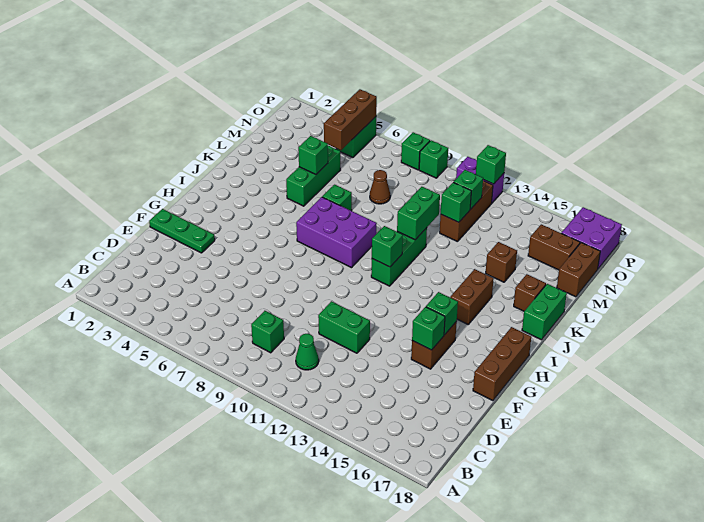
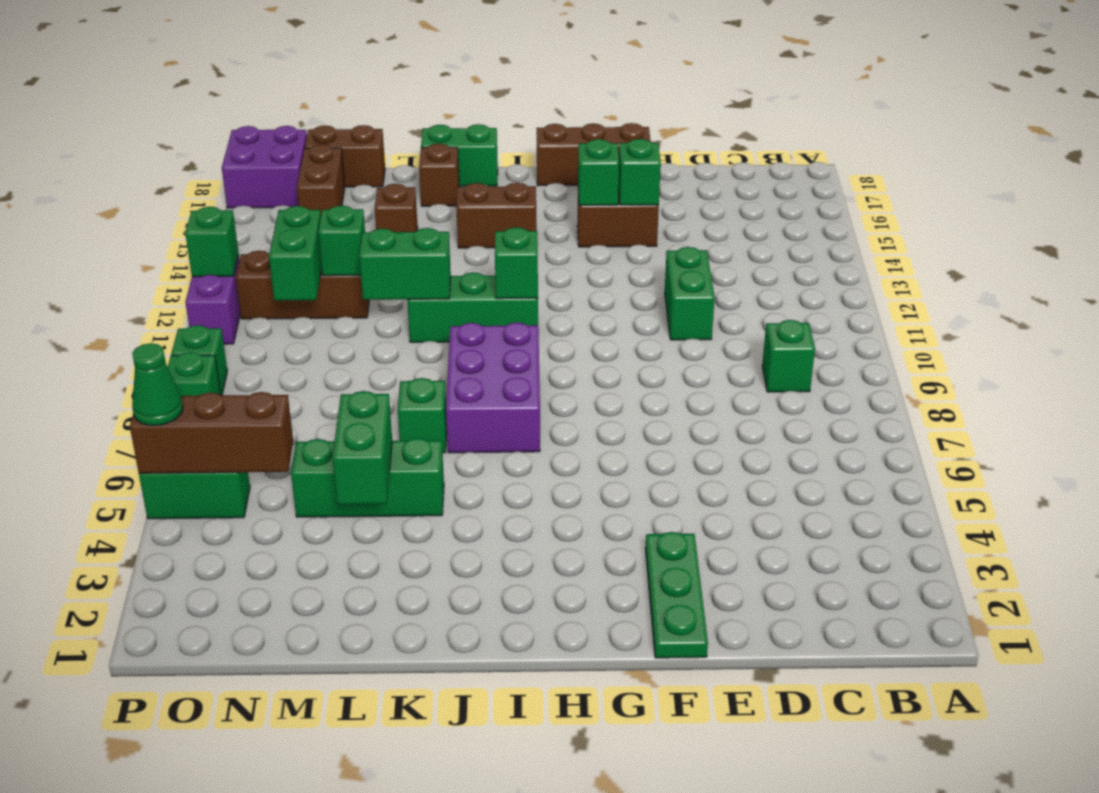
green 1x1 cone [296,334,319,370] -> green 1x1 cone moved to [132,343,183,426]
green 1x1 brick [298,136,328,174] -> green 1x2 brick [333,391,392,505]
brown 1x1 cone [370,170,390,204] -> none
green 1x1 brick [454,170,483,209] -> green 1x2 brick [269,206,322,301]

